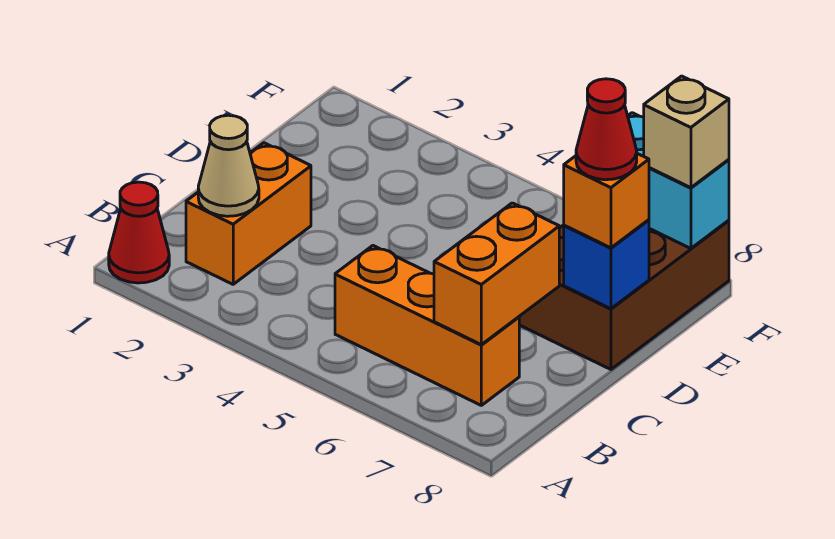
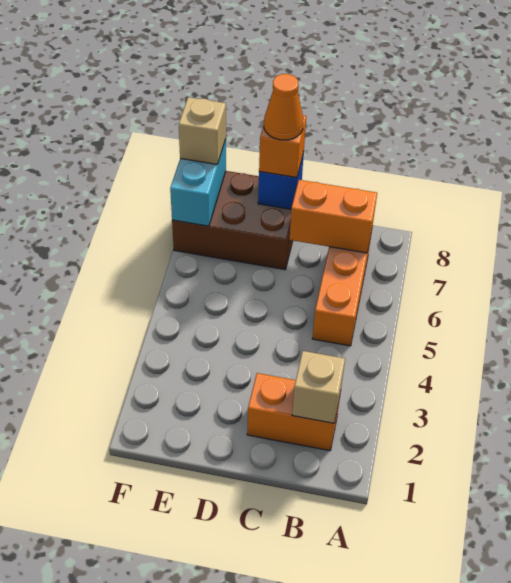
red 1x1 cone [109,182,169,283] -> none
tan 1x1 cone [198,115,259,216] -> tan 1x1 brick [292,351,345,423]
red 1x1 cone [576,79,637,180] -> orange 1x1 cone [264,74,304,140]

